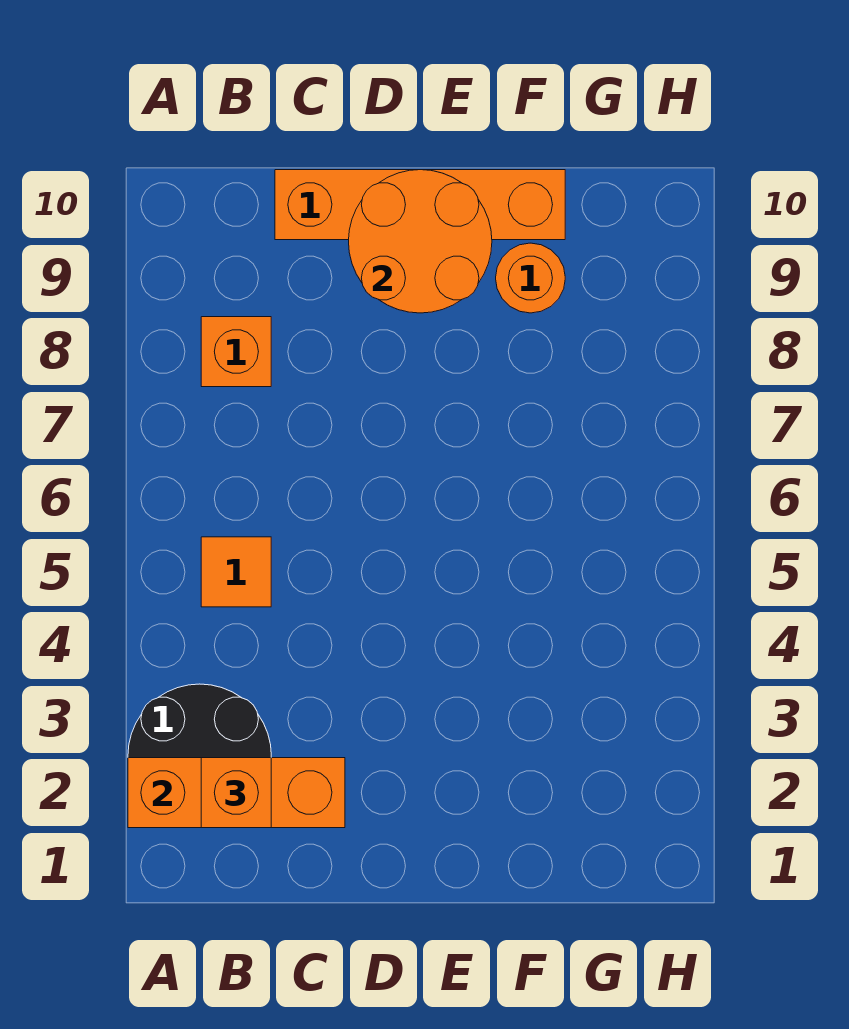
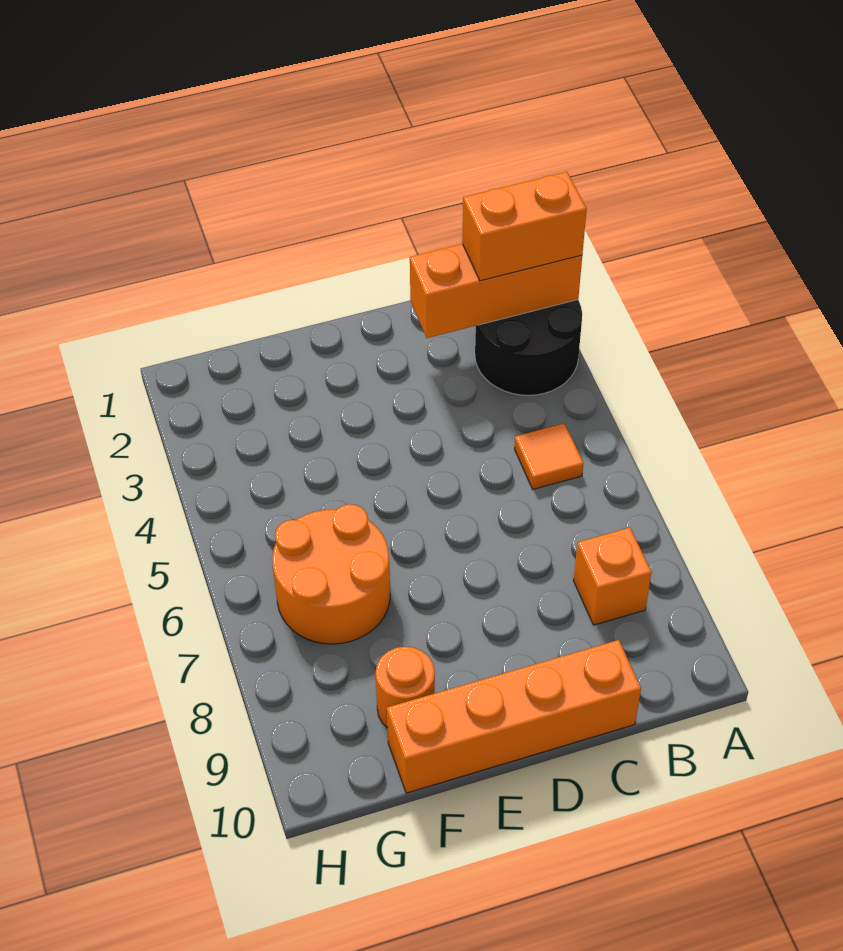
orange 1x1 brick [201,758,271,828] -> orange 1x2 brick [462,172,587,281]
orange 2x2 round brick [349,170,492,313] -> orange 2x2 round brick moved to [272,504,390,644]

